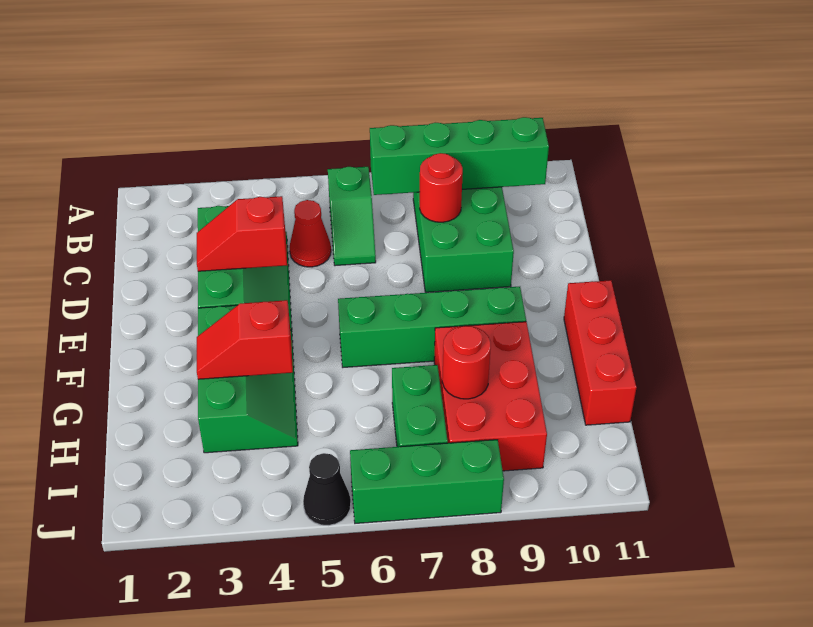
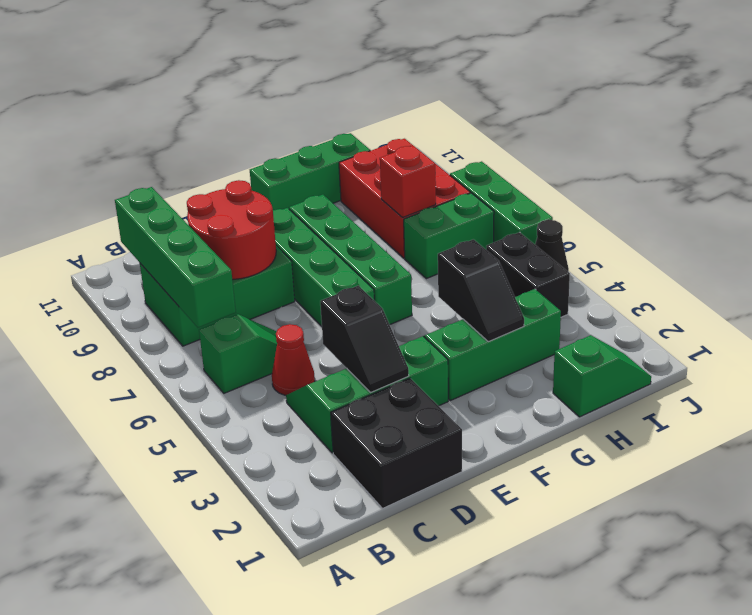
none -> black 2x2 brick [331,378,462,508]
red 1x1 round brick [419,153,463,222] -> red 2x2 round brick [187,180,276,279]
red 1x2 slope [197,196,287,271] -> black 1x2 slope [320,286,409,393]
none -> green 1x4 brick [273,208,374,326]
red 1x3 brick [564,280,637,425] -> green 1x3 brick [250,133,370,210]
red 1x2 slope [197,300,293,379] -> black 1x2 slope [438,239,524,342]
red 2x3 brick [434,322,547,471] -> red 2x3 brick turned to [339,139,470,258]
none -> green 1x2 slope [553,335,651,417]
red 1x1 round brick [442,326,491,399] -> red 1x1 brick [380,146,436,218]
none -> black 1x2 brick [486,232,570,317]

